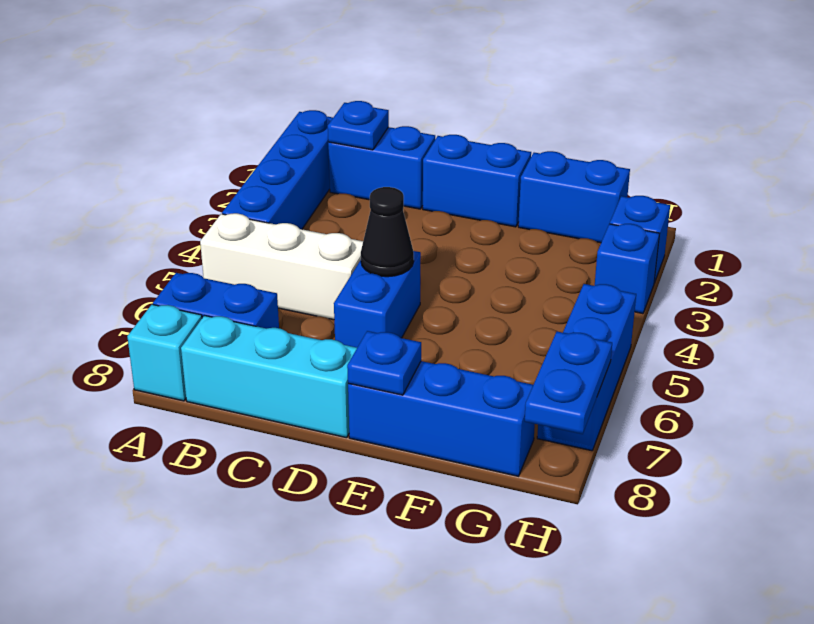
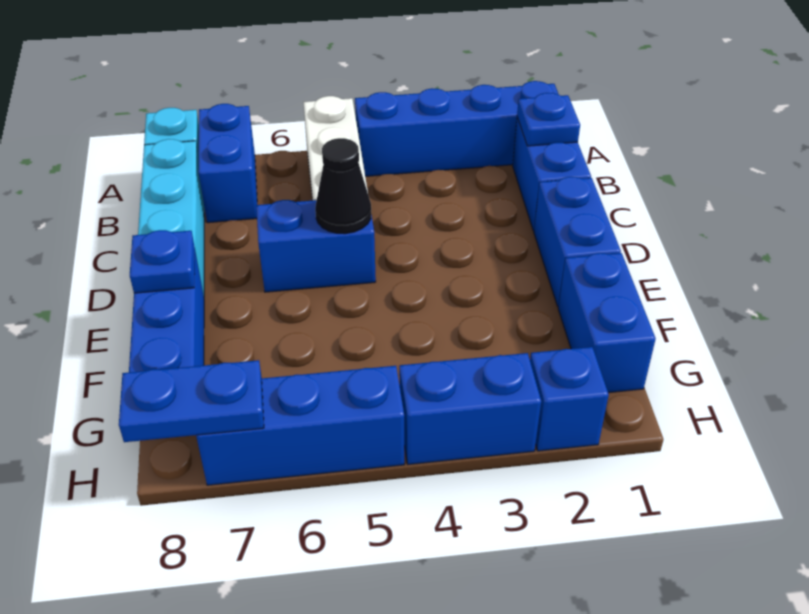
blue 1x1 brick [595,224,660,314] -> blue 1x2 brick [399,353,541,464]

